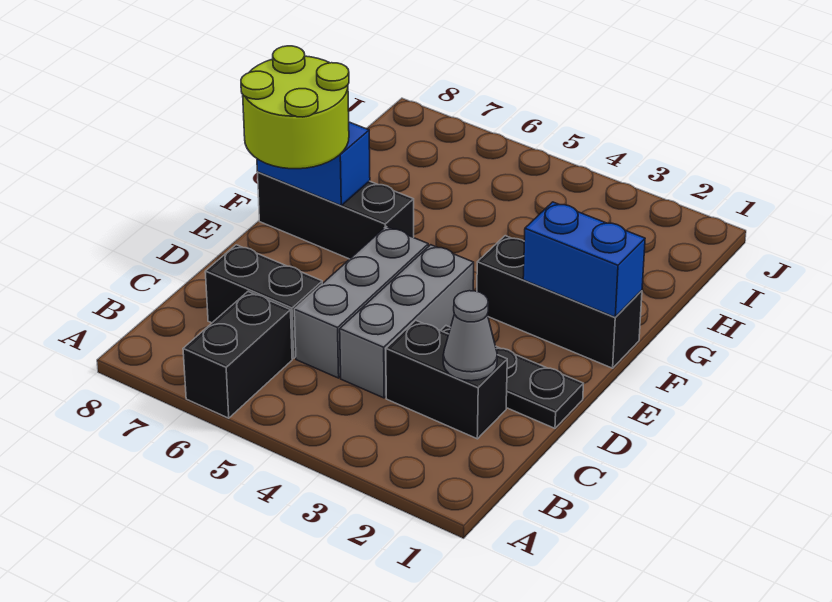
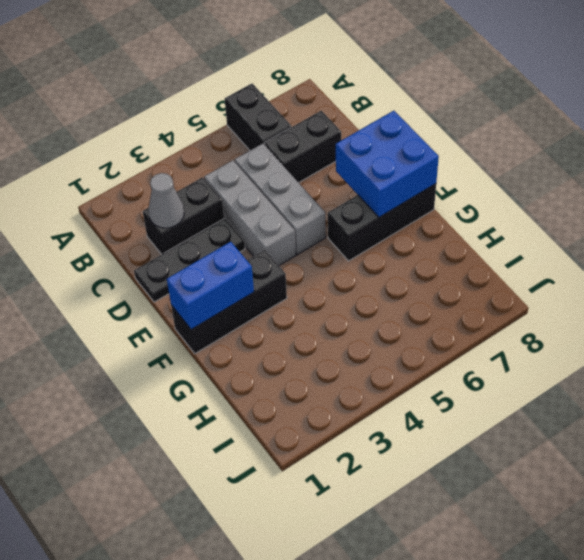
lime 2x2 round brick [241,46,349,169] -> none
blue 1x2 brick [257,122,370,205] -> blue 2x2 brick [336,111,439,217]

